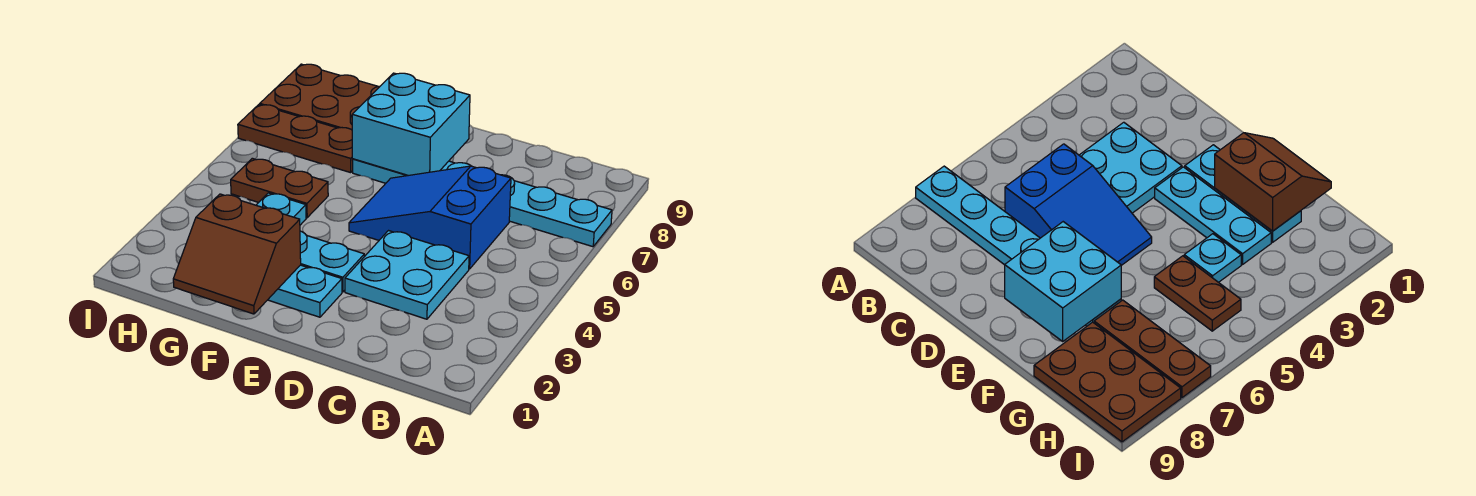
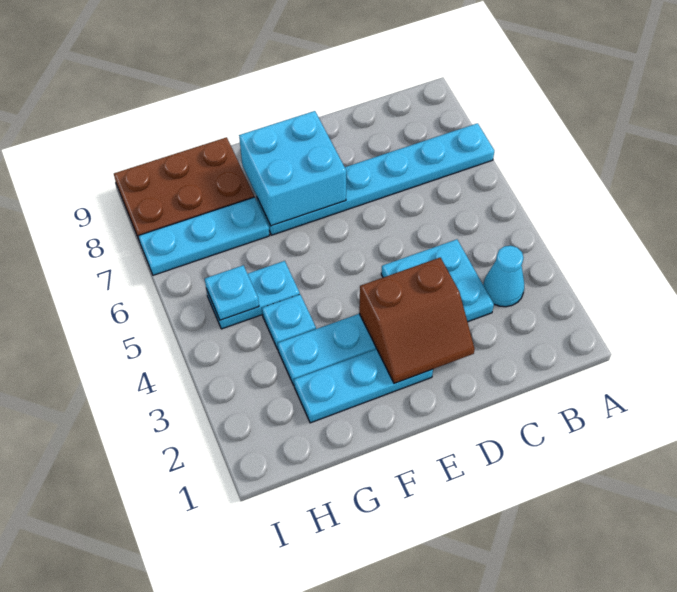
none -> cyan 1x1 cone [483,246,524,307]
blue 2x3 slope [349,166,511,269] -> none
brown 2x2 slope [173,194,301,314] -> brown 2x2 slope moved to [359,258,475,384]
brown 1x2 plate [231,158,328,218] -> cyan 1x2 plate [206,261,300,329]
brown 1x3 plate [238,105,353,173] -> cyan 1x3 plate [139,197,270,275]
none -> cyan 1x1 plate [205,265,259,320]

